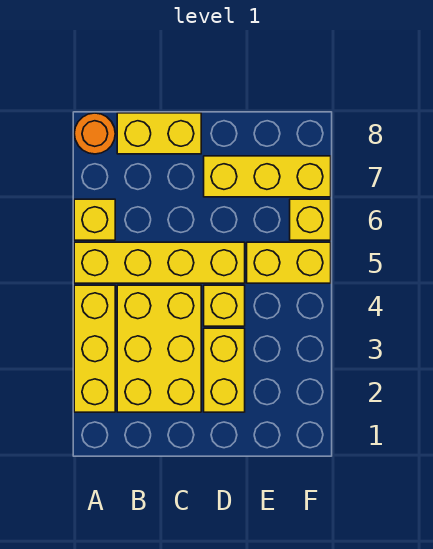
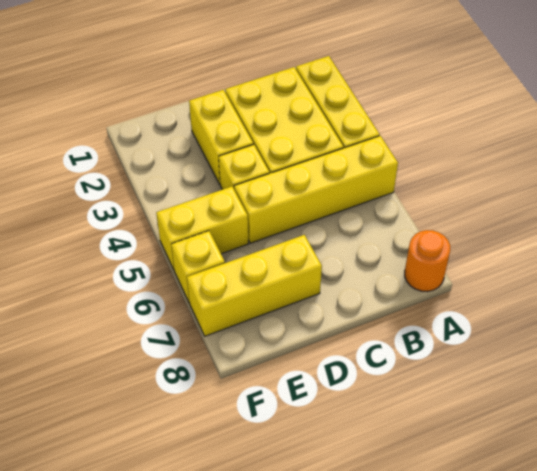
yellow 1x1 brick [74,199,115,240] -> none
yellow 1x2 brick [117,113,201,154] -> none

